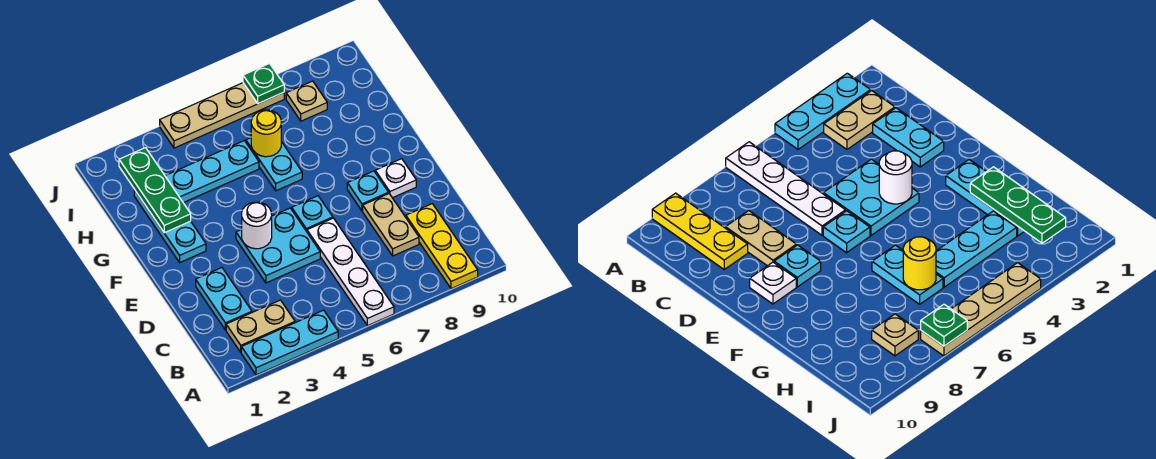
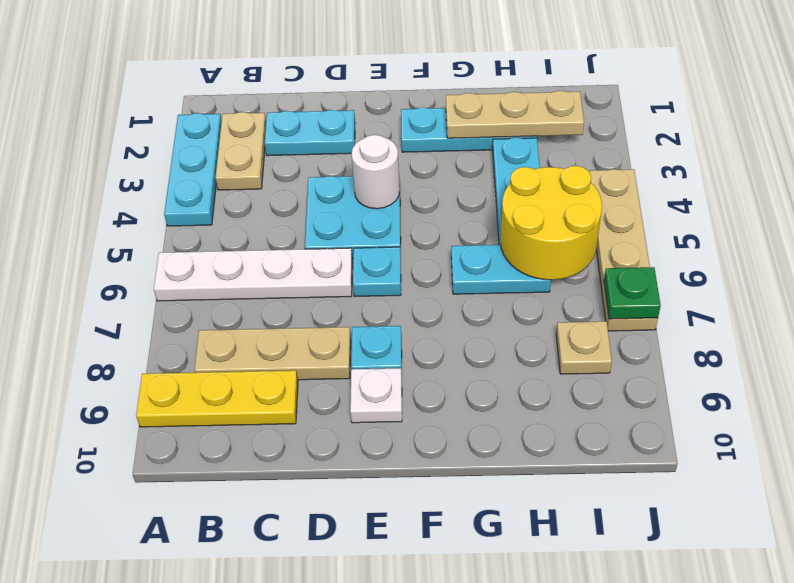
tan 1x2 plate [363,194,419,256] -> tan 1x3 plate [194,327,351,380]
green 1x3 plate [119,148,191,233] -> tan 1x3 plate [446,91,584,138]
yellow 1x1 round brick [251,110,281,157] -> yellow 2x2 round brick [500,166,602,280]

